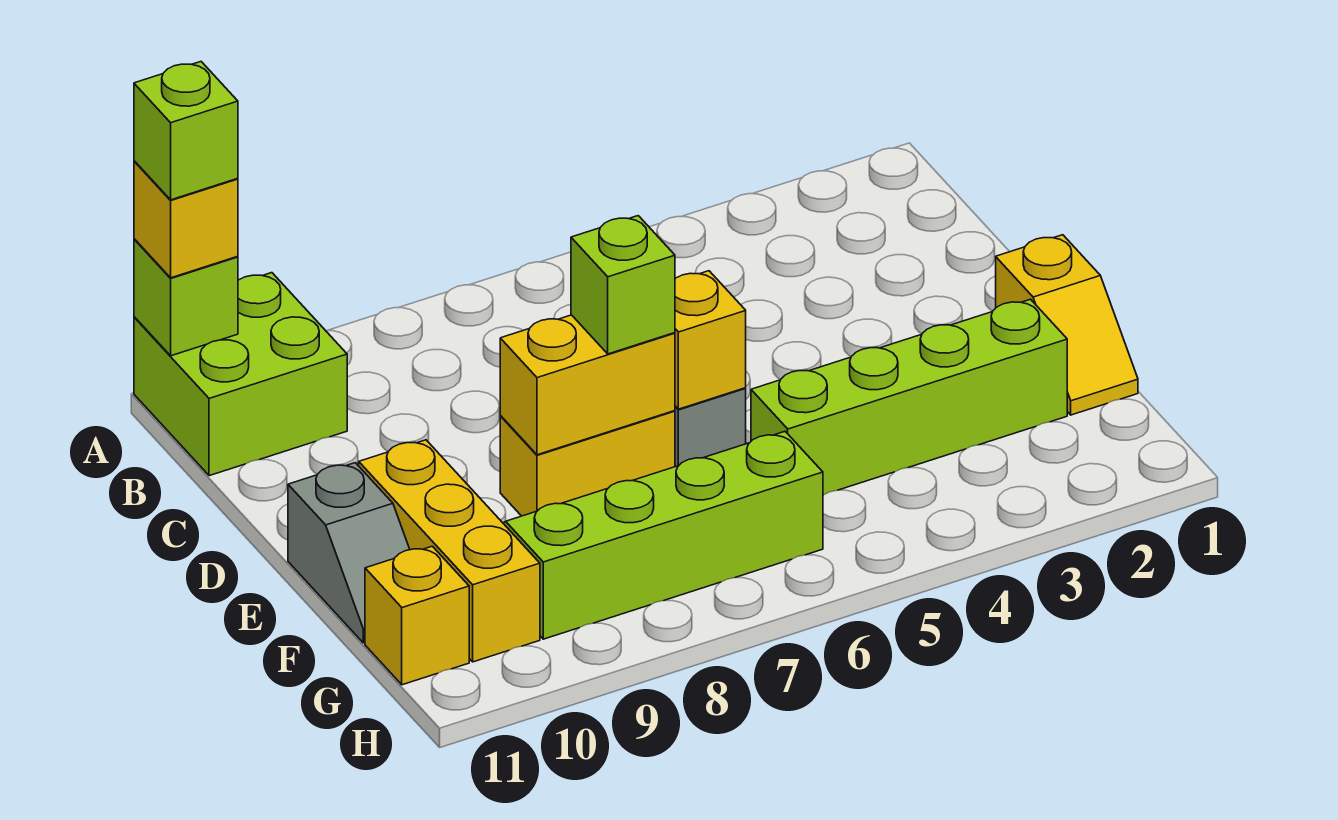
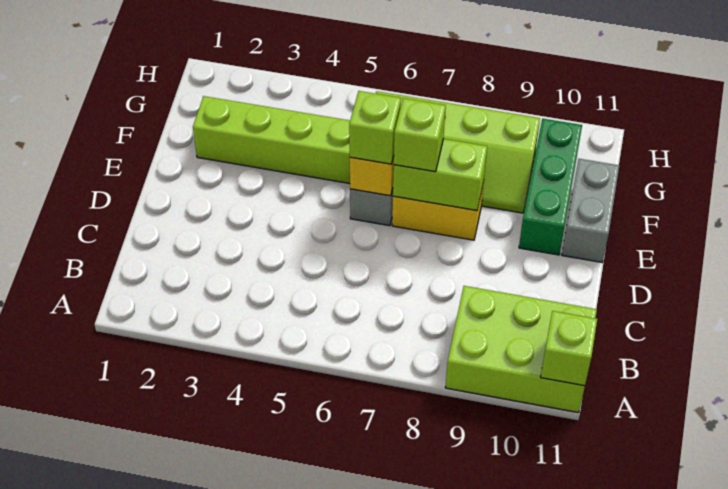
lime 2x2 brick [134,273,347,476] -> lime 2x3 brick [445,286,597,413]
yellow 1x1 brick [134,161,238,278] -> none
lime 1x1 brick [134,62,238,200] -> lime 1x1 brick moved to [349,91,401,164]
yellow 1x2 slope [996,235,1138,415] -> none
yellow 1x2 brick [500,315,675,455] -> lime 1x2 brick [393,139,487,211]
yellow 1x3 brick [359,440,540,662] -> green 1x3 brick [519,119,582,255]
grey 1x2 slope [288,463,410,643] -> grey 1x2 brick [562,159,619,262]
yellow 1x1 brick [365,546,469,685] -> none

